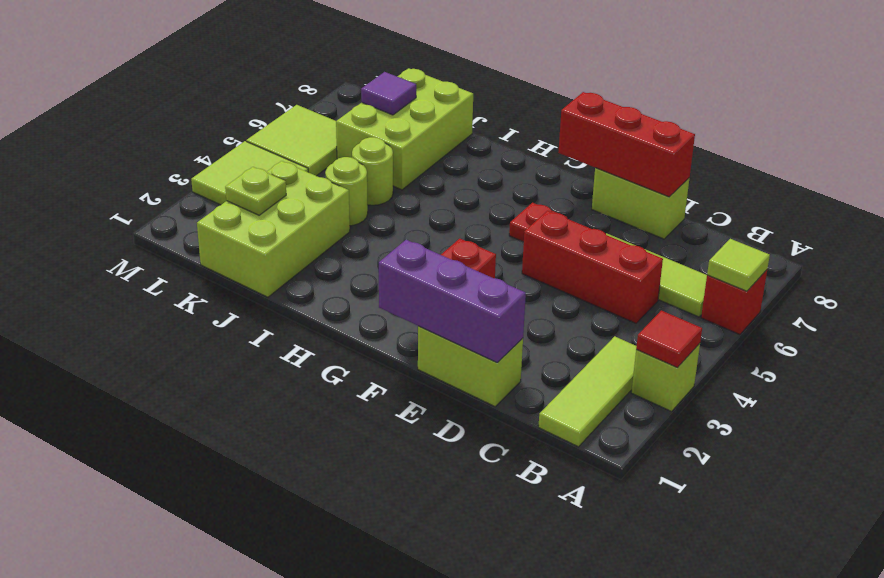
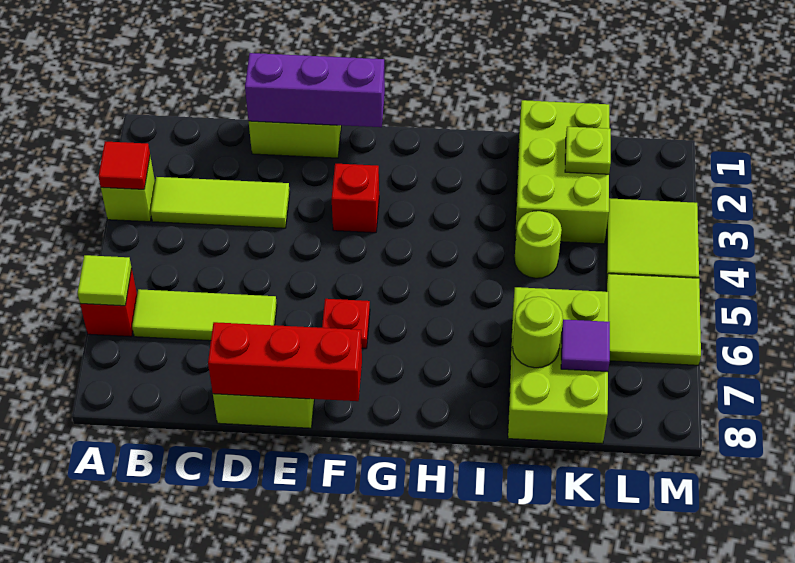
lime 1x3 tile [538,336,637,447] -> lime 1x3 tile turned to [151,177,290,228]
red 1x3 brick [522,211,663,323] -> none
lime 1x1 round brick [352,137,393,205] -> lime 1x1 round brick moved to [513,297,563,368]

